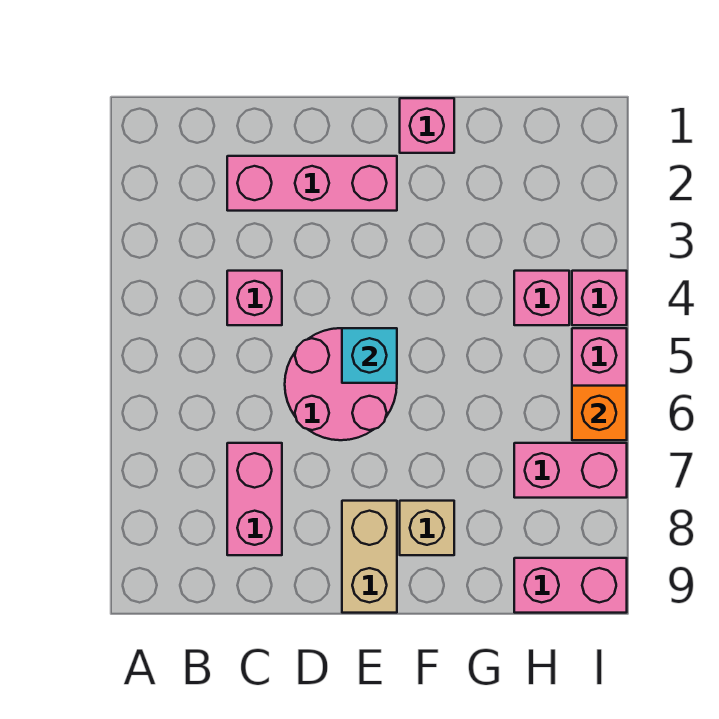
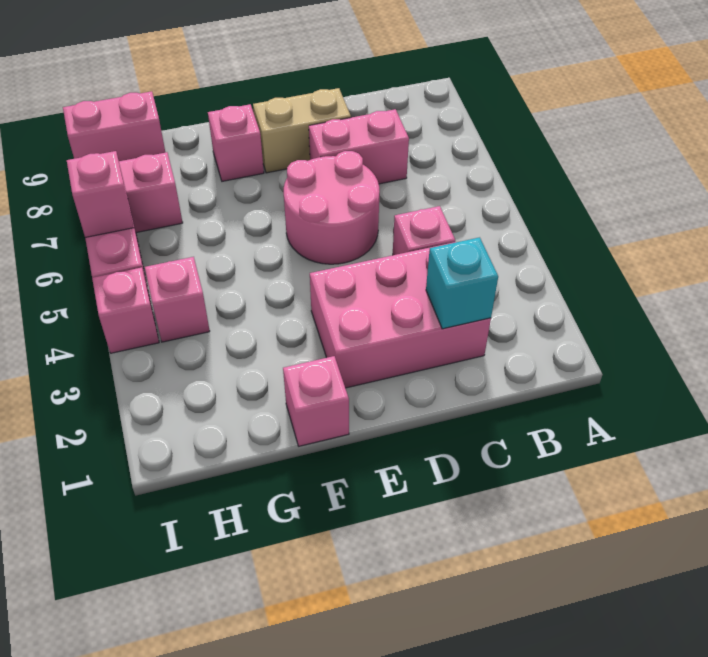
pink 1x3 brick [227,156,397,211] -> pink 2x3 brick [310,242,491,388]
pink 1x2 brick [227,443,282,555] -> pink 1x2 brick turned to [309,109,409,184]
cyan 1x1 brick [342,328,397,383] -> cyan 1x1 brick moved to [426,237,498,329]
tan 1x2 brick [342,501,397,613] -> tan 1x2 brick turned to [253,88,351,173]
tan 1x1 brick [400,501,454,555] -> pink 1x1 brick [208,104,264,181]
orange 1x1 brick [572,386,627,440] -> pink 1x1 brick [67,151,134,237]

